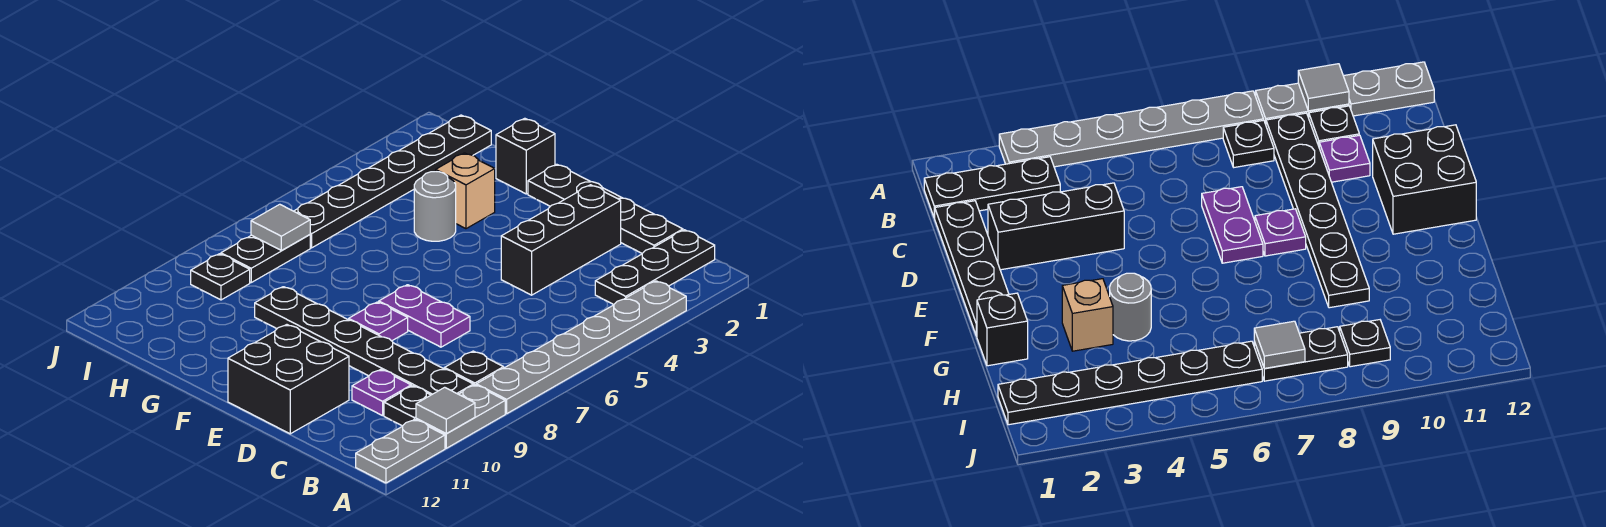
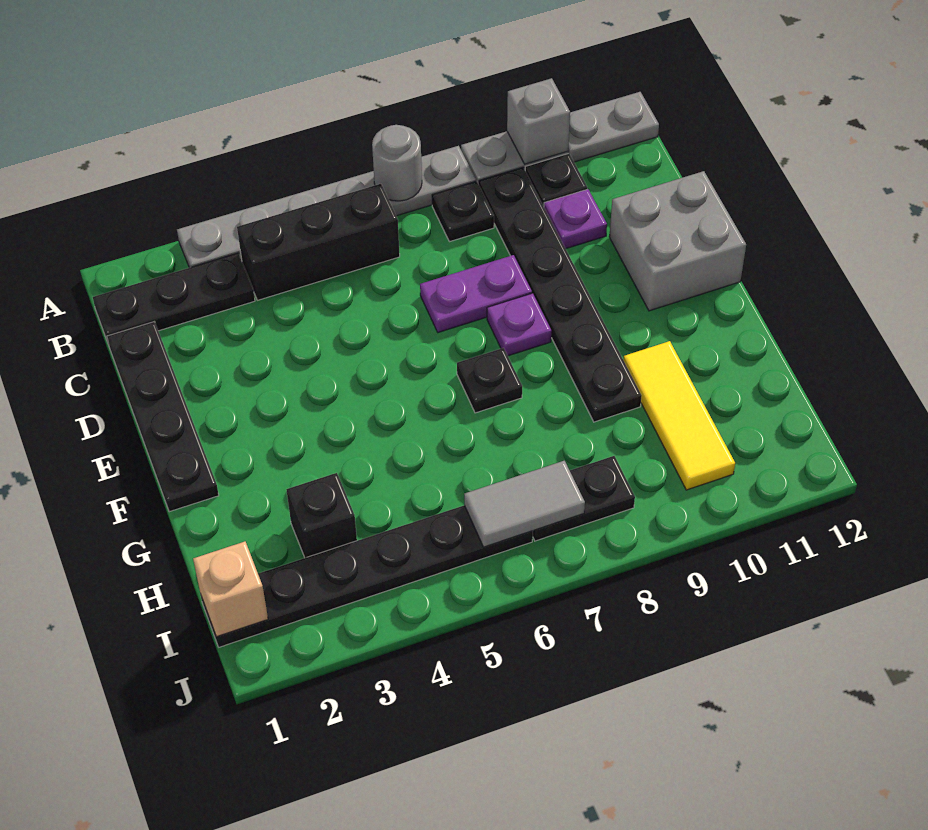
grey 1x1 tile [416,387,475,433] -> grey 1x1 brick [507,78,570,164]
black 1x3 brick [501,185,621,295] -> black 1x3 brick moved to [237,184,400,300]
purple 1x2 plate [379,285,470,347] -> purple 1x2 plate turned to [420,255,532,333]
black 2x2 brick [228,325,349,434] -> grey 2x2 brick [609,171,746,311]
black 1x1 brick [496,118,555,194] -> black 1x1 brick moved to [286,473,357,558]
tan 1x1 brick [436,153,495,229] -> tan 1x1 brick moved to [193,542,268,637]
grey 1x1 round brick [414,172,456,241] -> grey 1x1 round brick moved to [372,125,422,201]
none -> yellow 1x3 tile [624,341,735,490]
grey 1x1 tile [251,204,310,250] -> grey 1x2 tile [464,461,585,547]
black 1x1 plate [191,254,250,300] -> black 1x1 plate moved to [457,348,522,413]

